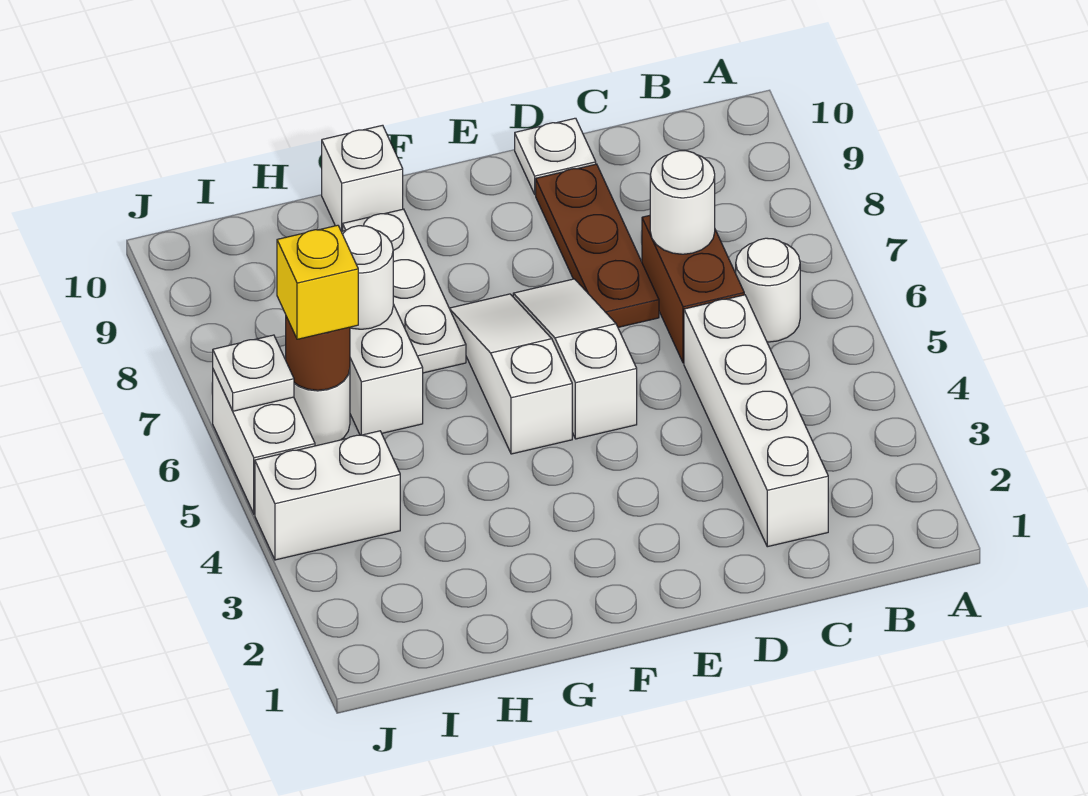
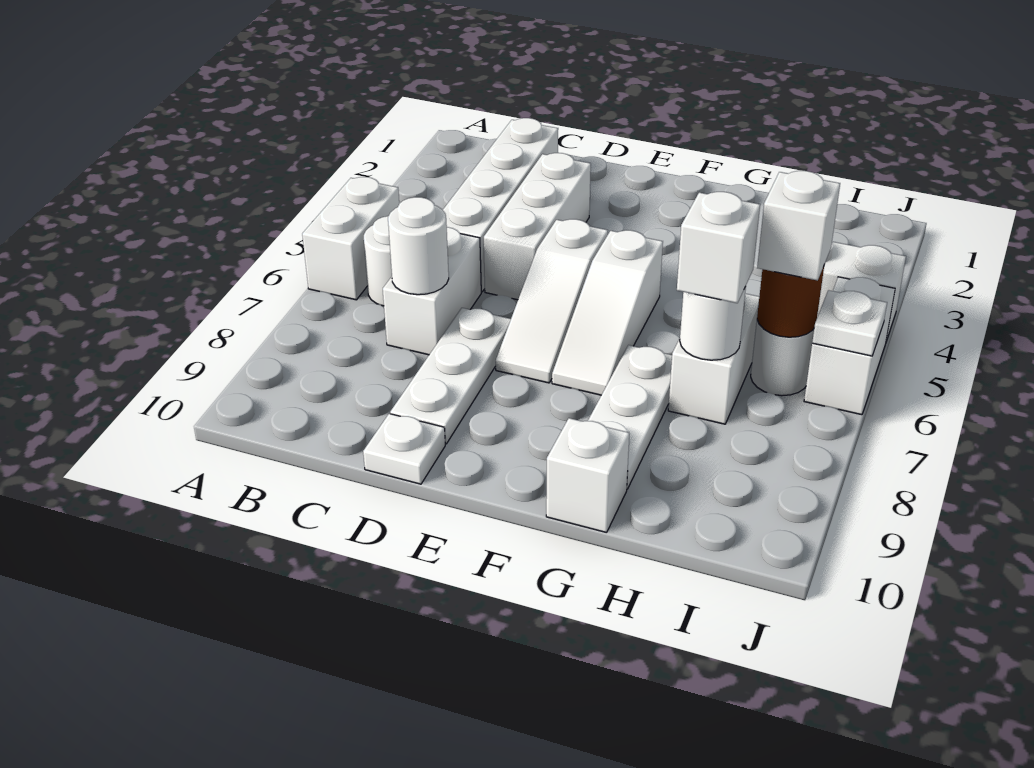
none -> white 1x2 brick [302,177,399,300]
brown 1x2 brick [642,215,744,363] -> white 1x2 brick [383,227,481,355]
none -> white 1x3 brick [484,153,591,300]
brown 1x3 plate [536,164,659,327] -> white 1x3 plate [390,308,511,444]
none -> white 1x1 brick [677,192,760,303]
yellow 1x1 brick [277,225,358,339] -> white 1x1 brick [757,171,840,281]

